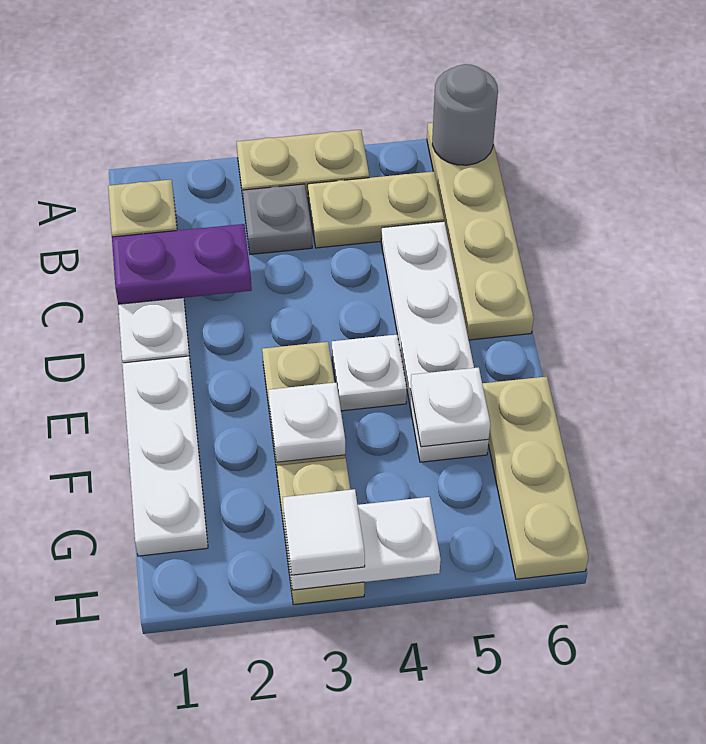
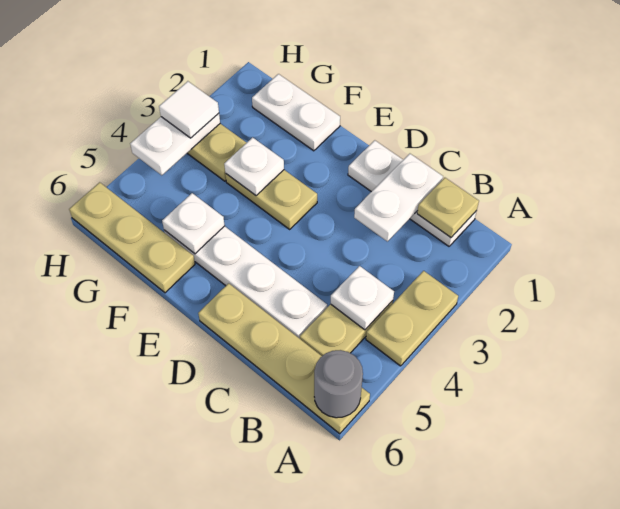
grey 1x1 plate [243,184,312,254] -> none
purple 1x2 plate [112,224,252,304] -> white 1x2 plate [354,154,443,241]
white 1x3 plate [122,356,208,556] -> white 1x2 plate [252,74,340,151]
white 1x1 plate [332,335,407,411] -> white 1x1 plate moved to [331,266,394,330]

